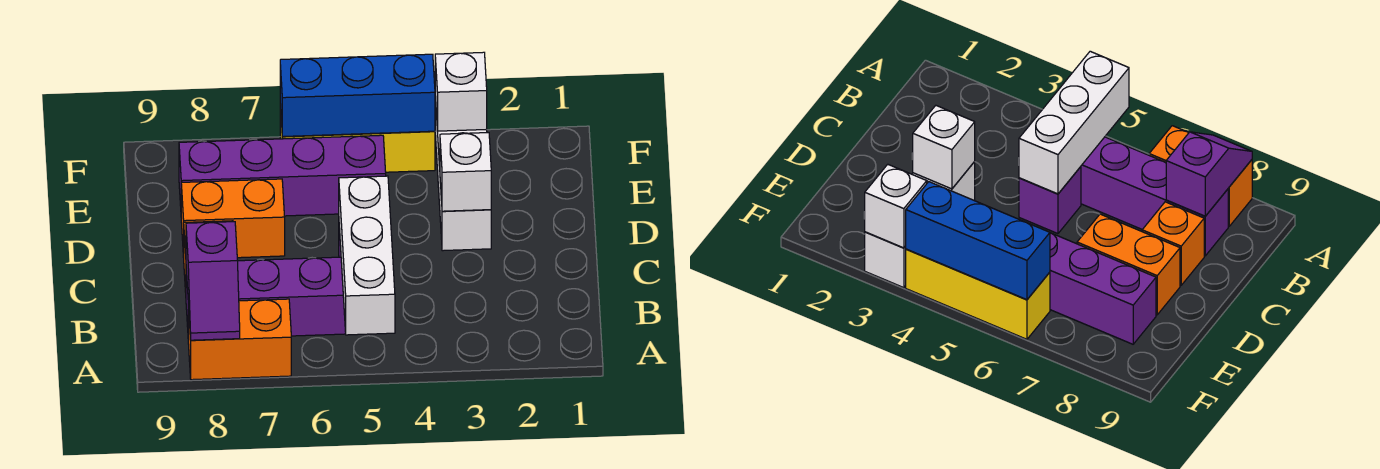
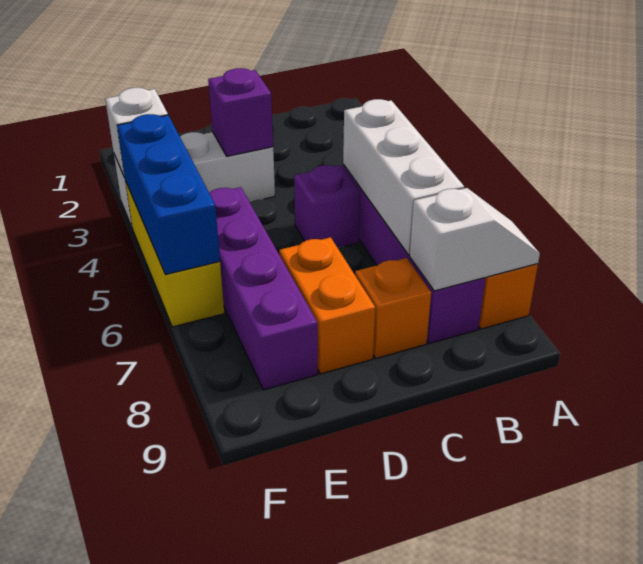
white 1x3 brick [339,176,395,335] -> white 1x3 brick turned to [343,99,464,255]
purple 1x2 slope [186,222,240,340] -> white 1x2 slope [410,188,540,291]
white 1x1 brick [440,133,491,211] -> purple 1x1 brick [208,68,273,156]

